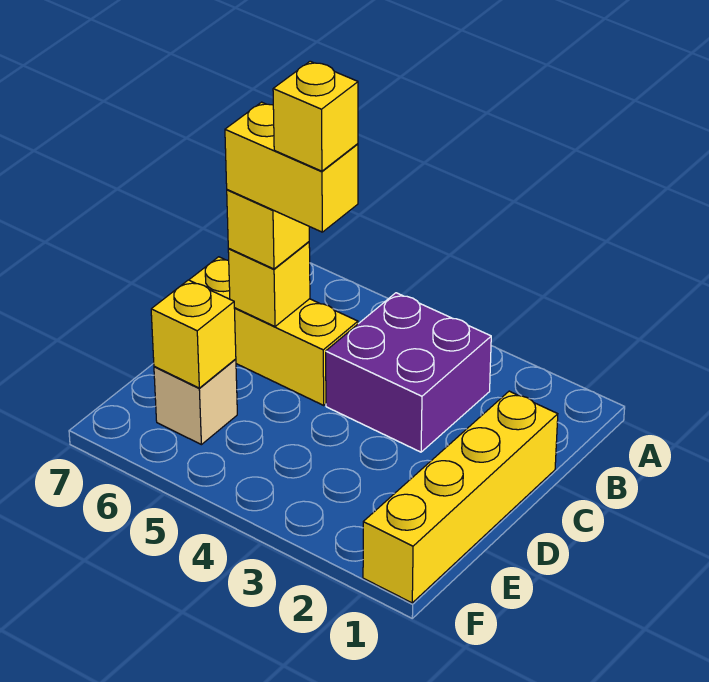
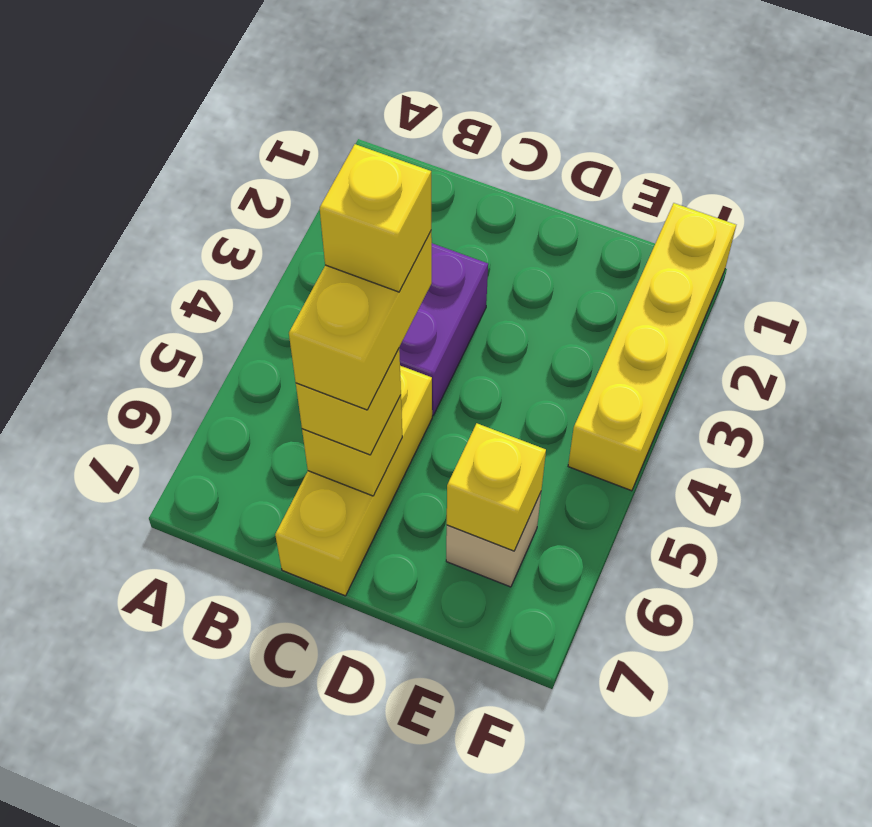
yellow 1x4 brick [363,391,558,603] -> yellow 1x4 brick turned to [568,203,736,491]

